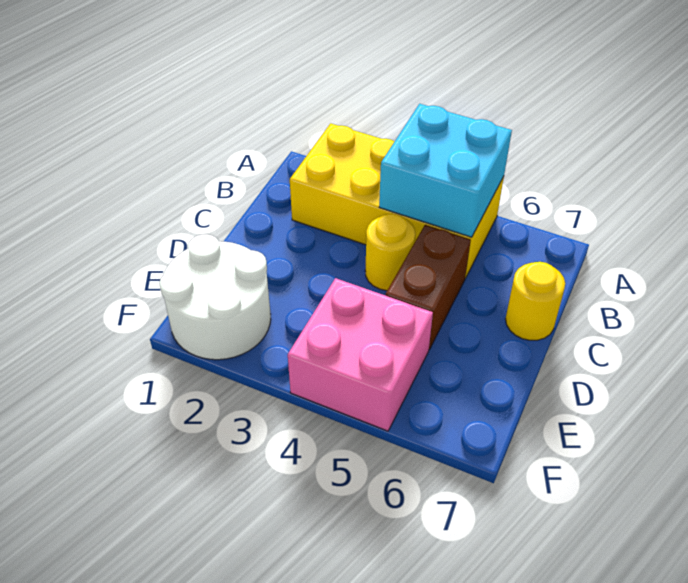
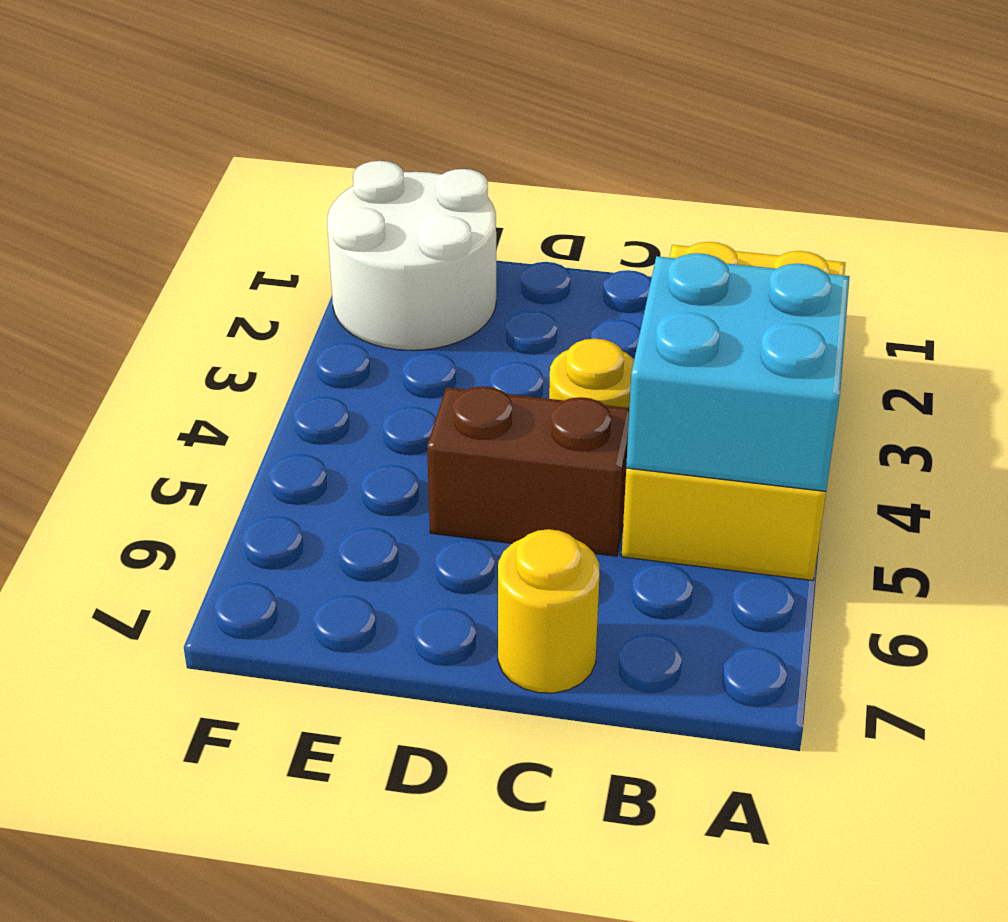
pink 2x2 brick [288,278,433,431] -> none

